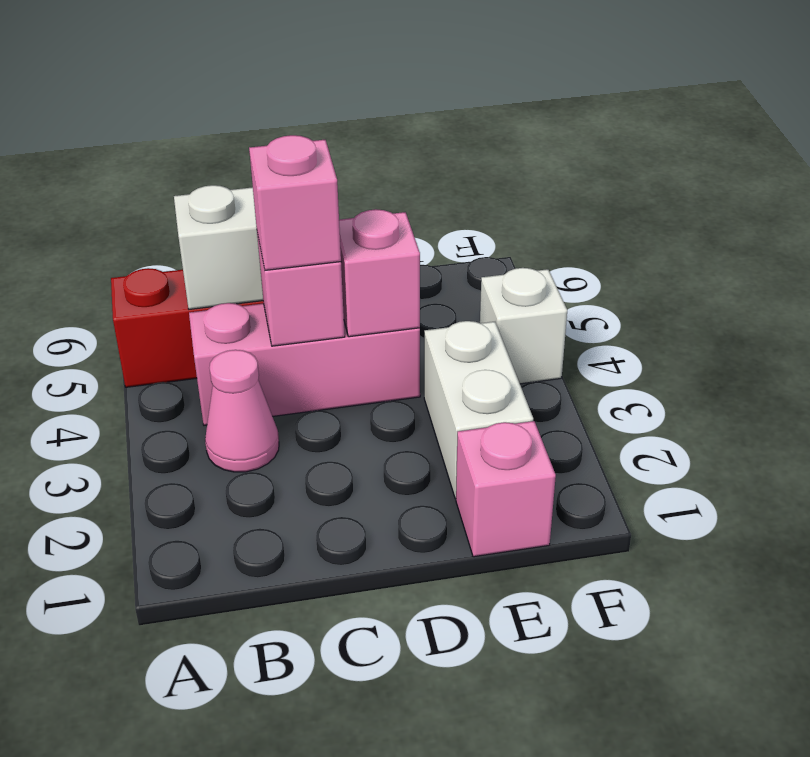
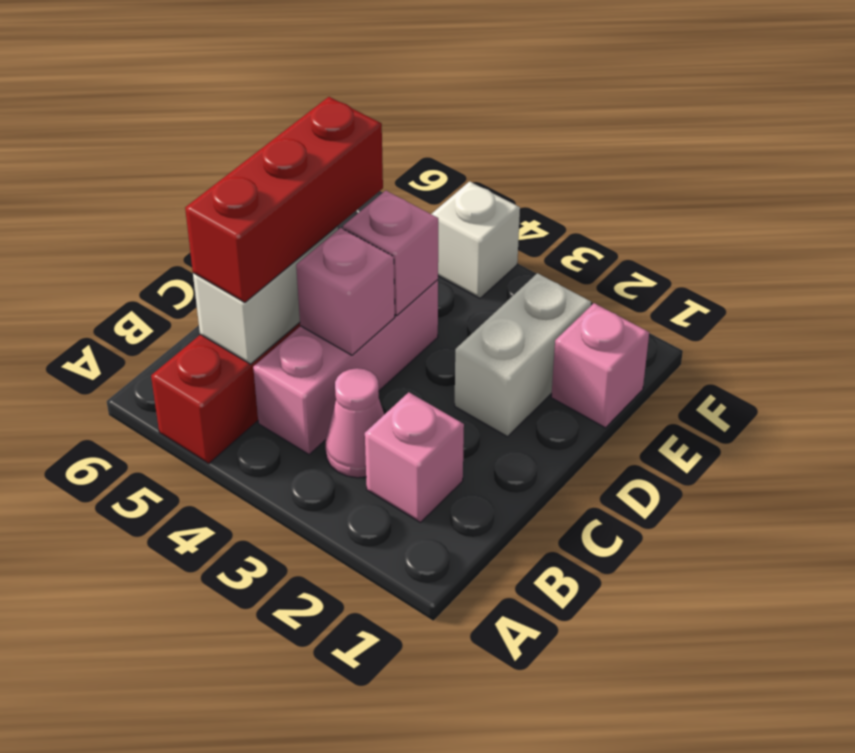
none -> red 1x3 brick [185,97,383,302]
pink 1x1 brick [249,135,341,270] -> pink 1x1 brick moved to [365,392,464,522]
white 1x2 brick [424,321,533,499] -> white 1x2 brick turned to [455,273,591,437]

